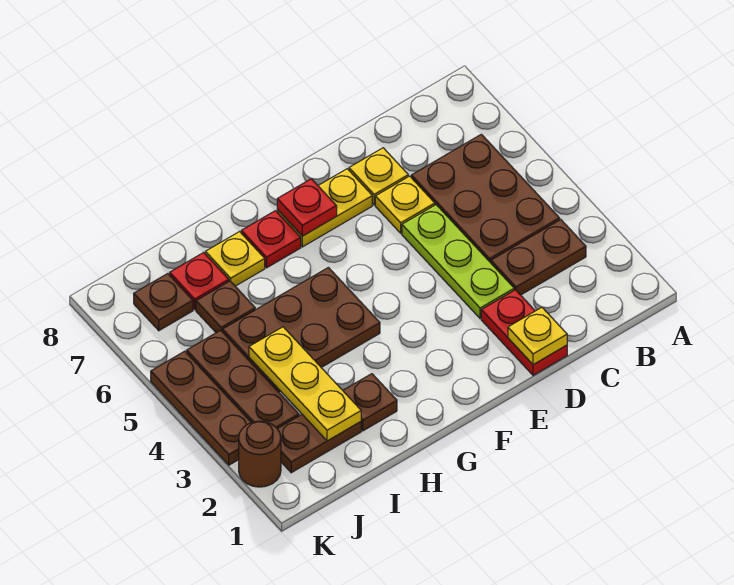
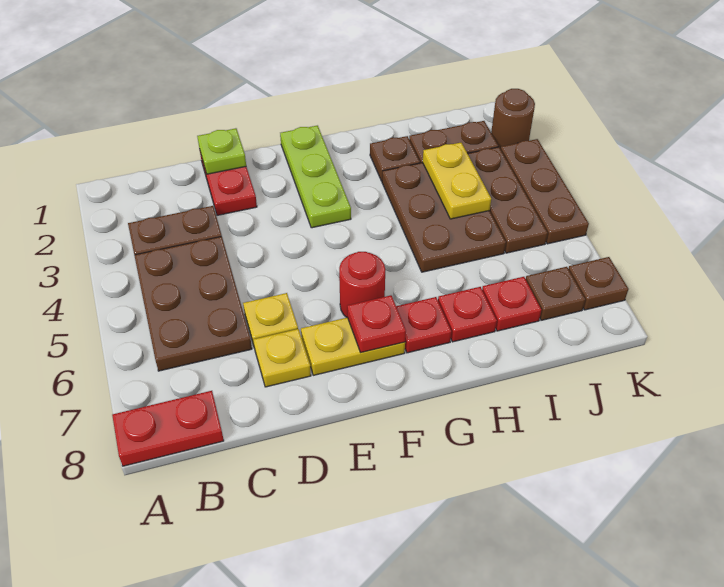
none -> red 1x2 plate [112,391,224,466]
yellow 1x1 plate [508,307,567,365] -> lime 1x1 plate [197,128,246,174]
lime 1x3 plate [402,205,514,319] -> lime 1x3 plate moved to [280,126,351,228]
none -> red 1x1 round brick [339,252,385,317]
brown 2x3 plate [222,267,380,392] -> brown 2x3 plate turned to [382,163,506,272]
yellow 1x1 plate [205,232,265,286] -> red 1x1 plate [438,287,497,342]
yellow 1x3 plate [249,327,361,441] -> yellow 1x2 plate [423,143,491,219]
brown 1x1 plate [196,281,255,333] -> brown 1x1 plate moved to [568,257,628,310]

